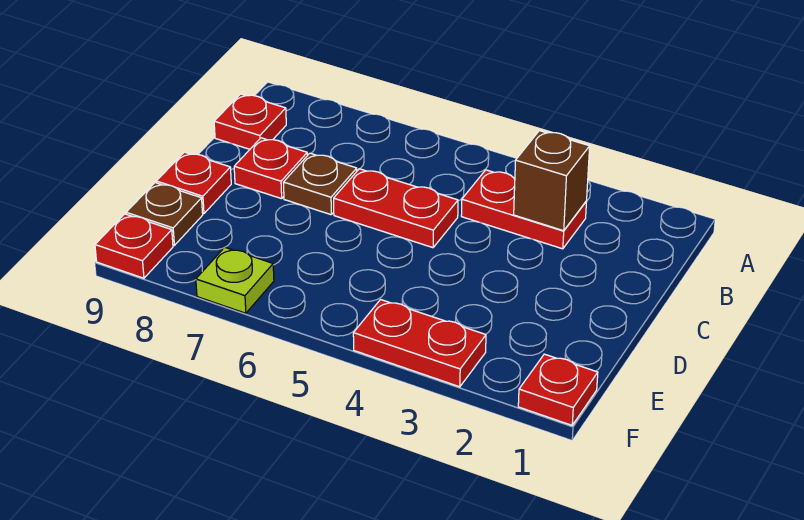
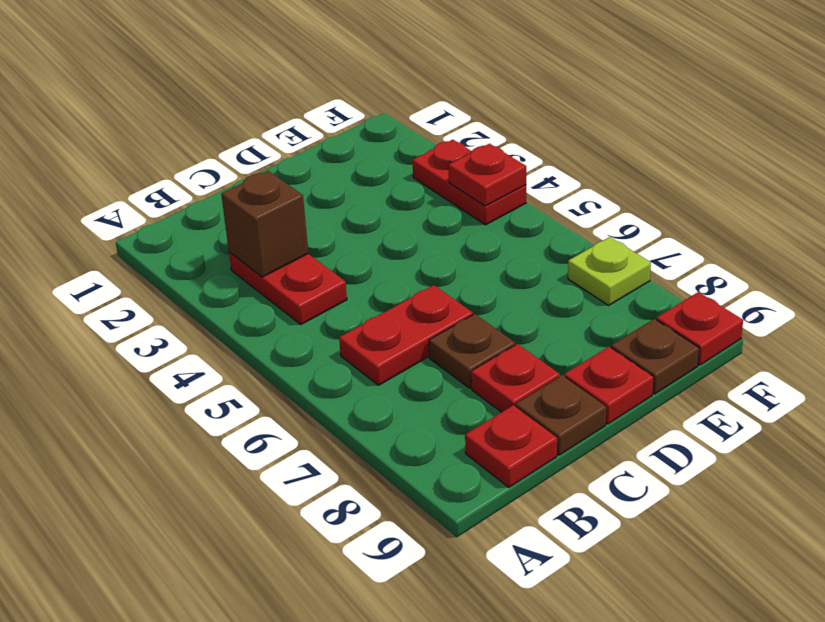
red 1x2 plate [334,169,458,248] -> red 1x2 plate turned to [339,285,473,385]
none -> brown 1x1 plate [516,375,606,455]
red 1x1 plate [518,354,598,425] -> red 1x1 plate moved to [449,144,526,206]

